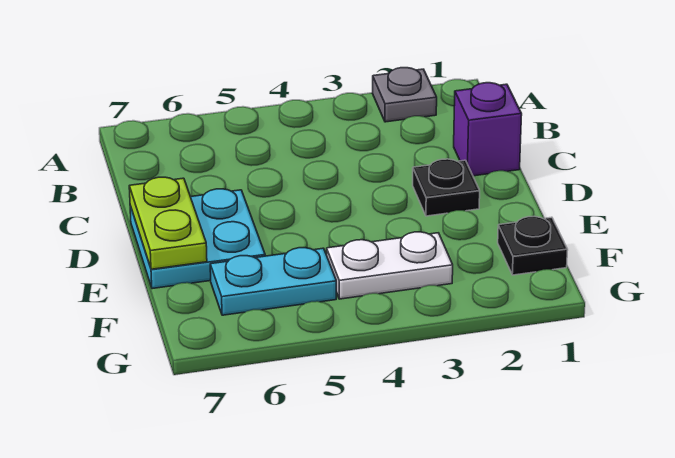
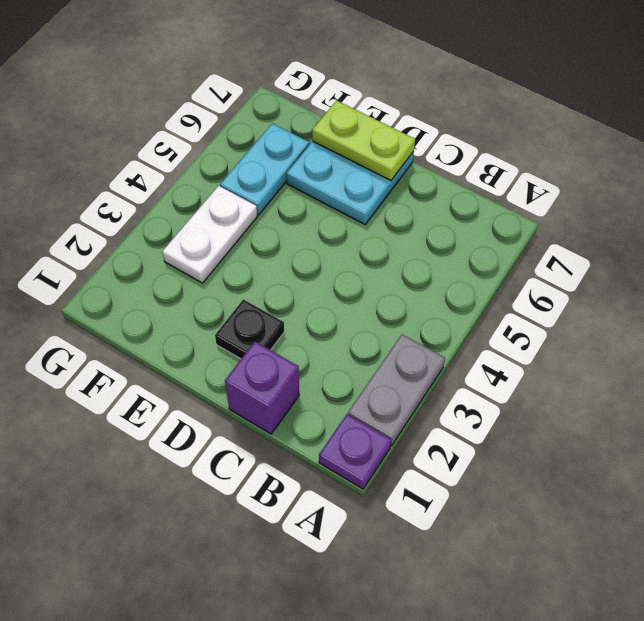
none -> purple 1x1 plate [319,414,391,489]
grey 1x1 plate [372,68,437,122] -> grey 1x2 plate [348,334,445,446]
black 1x1 plate [498,216,568,275] -> none

